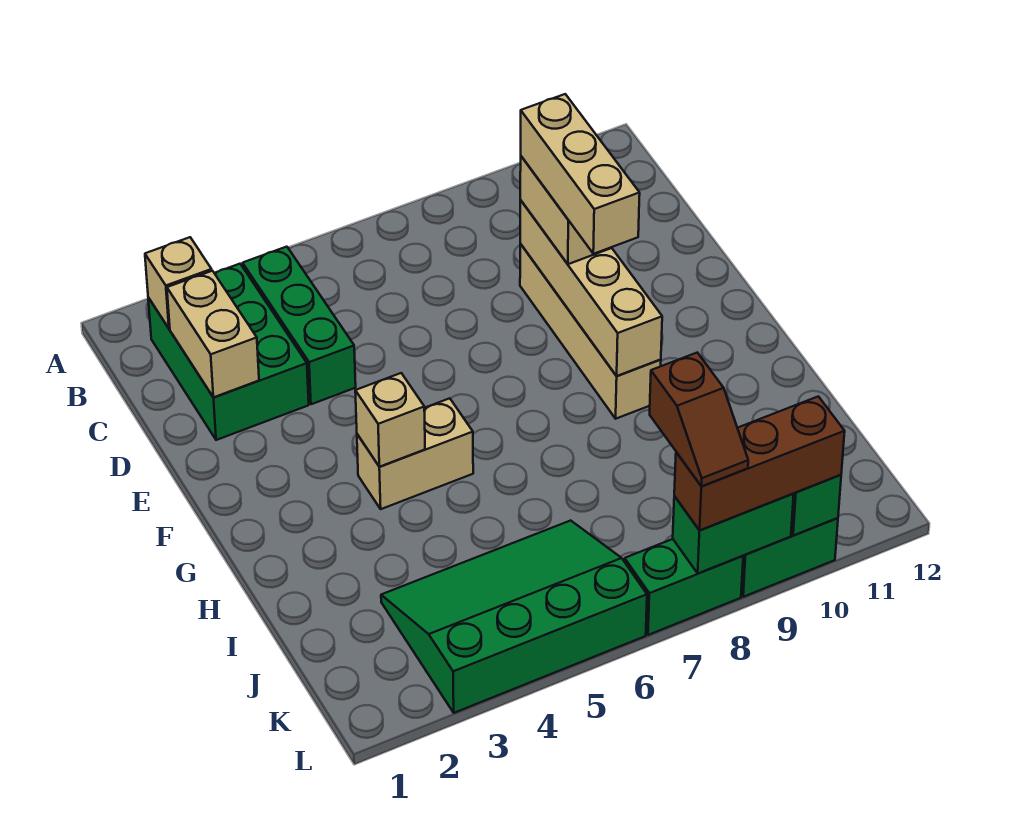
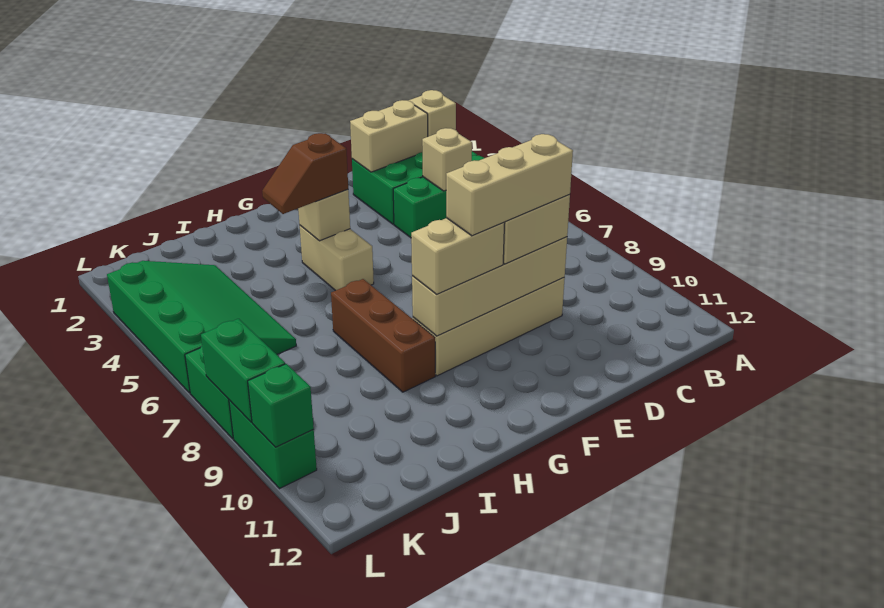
none -> tan 1x1 brick [422,128,472,191]
none -> tan 1x2 brick [411,218,504,294]
brown 1x2 slope [650,353,748,486] -> brown 1x2 slope moved to [262,133,348,214]
brown 1x3 brick [674,396,845,530] -> brown 1x3 brick moved to [331,279,435,392]

